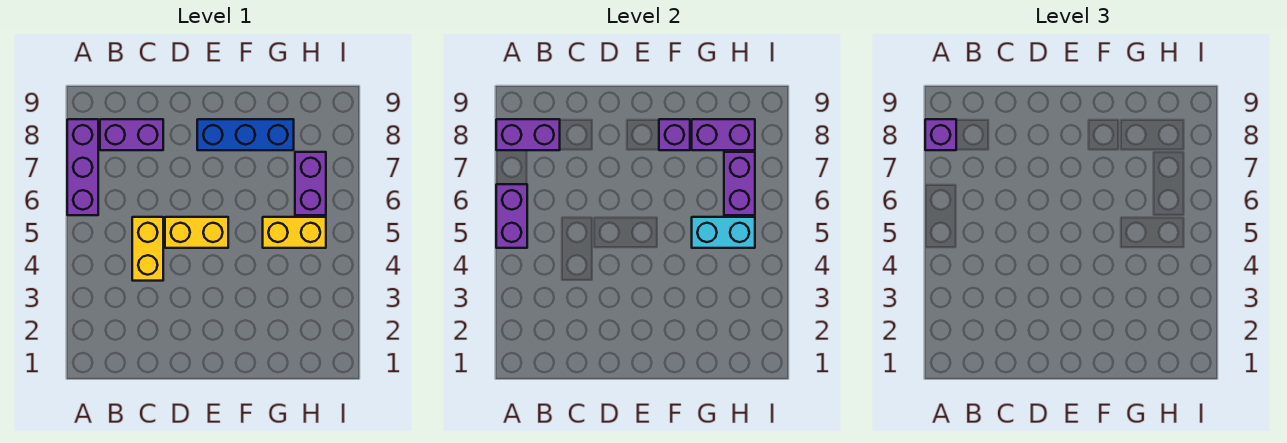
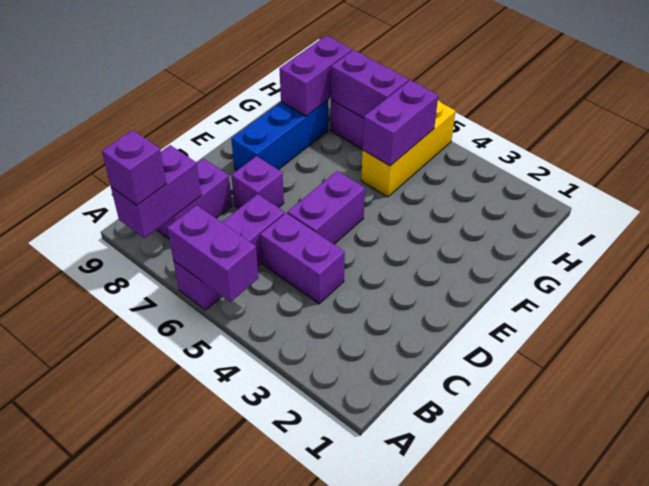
purple 1x3 brick [67,119,98,215] -> purple 1x3 brick turned to [173,194,285,310]
yellow 1x2 brick [132,217,163,281] -> purple 1x2 brick [260,213,345,304]
yellow 1x2 brick [165,217,228,248] -> purple 1x2 brick [287,171,365,244]
purple 1x1 brick [659,119,690,150] -> purple 1x1 brick moved to [231,156,284,208]
yellow 1x2 brick [263,217,326,248] -> yellow 1x3 brick [361,100,456,197]
cyan 1x2 brick [692,217,755,248] -> purple 1x2 brick [363,80,438,166]

